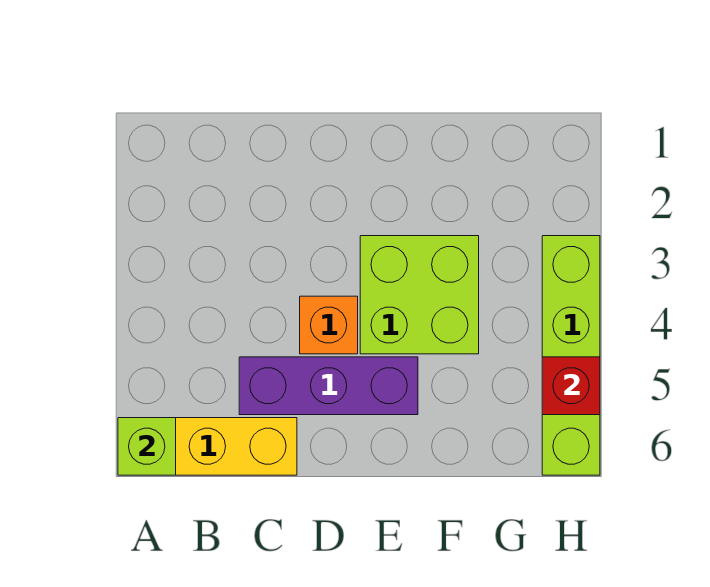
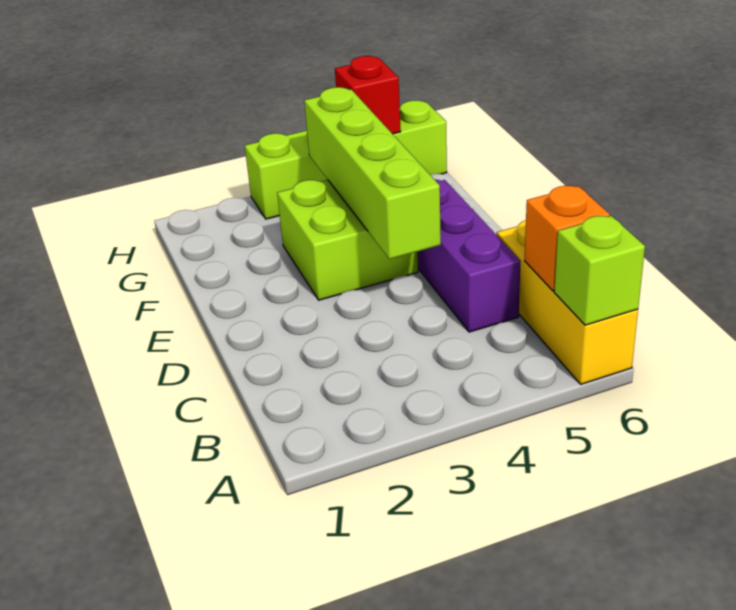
orange 1x1 brick [300,296,358,354] -> orange 1x1 brick moved to [525,186,610,291]
none -> lime 1x4 brick [304,87,441,259]

